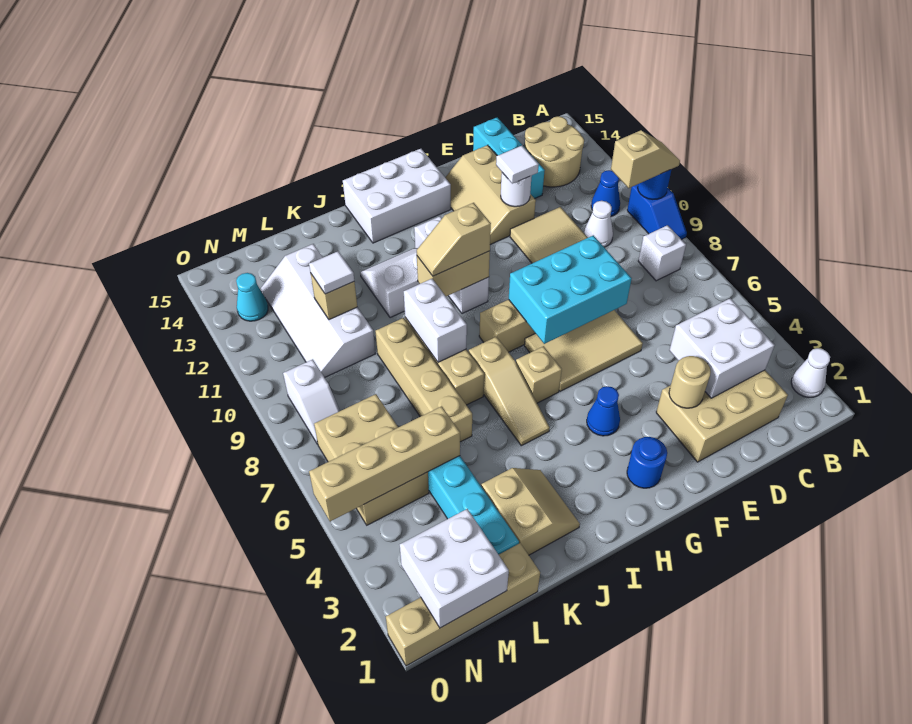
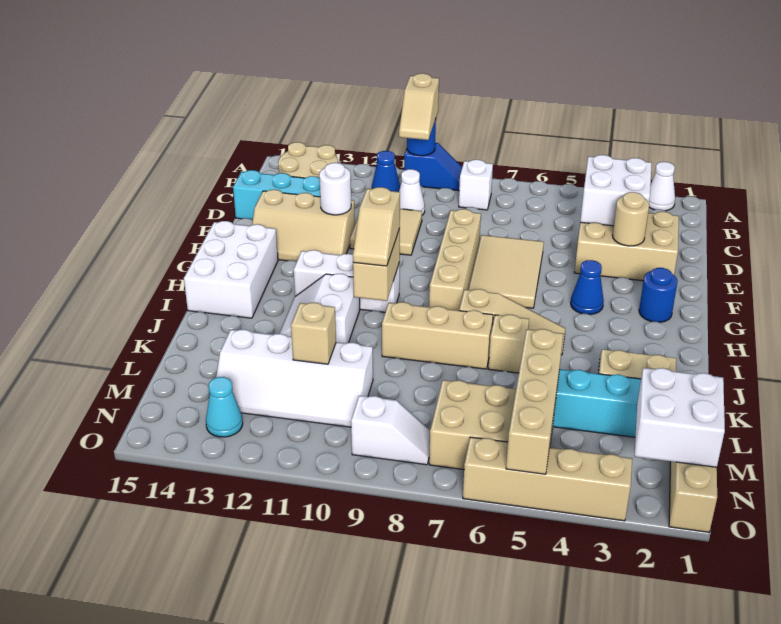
tan 1x2 slope [611,130,680,188] -> tan 1x2 slope turned to [399,73,439,140]
tan 2x3 brick [656,370,788,462] -> tan 2x3 brick turned to [574,212,679,281]
cyan 2x3 brick [509,235,632,344] -> none
white 1x1 tile [496,146,539,184] -> none
tan 1x1 brick [516,346,562,403] -> tan 1x1 brick moved to [489,315,529,373]
white 1x2 brick [404,279,467,362] -> none
tan 1x4 brick [375,318,472,442] -> tan 1x4 brick moved to [463,437,632,521]
white 1x1 tile [309,251,354,294] -> none

